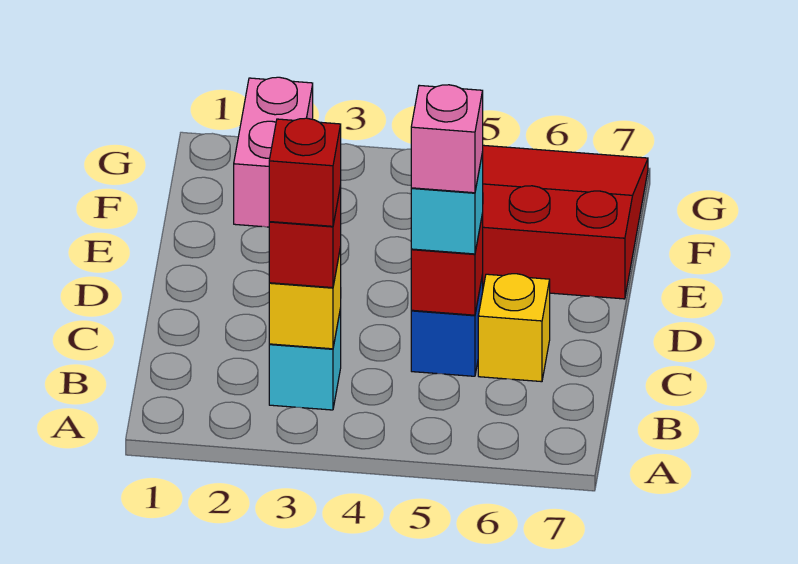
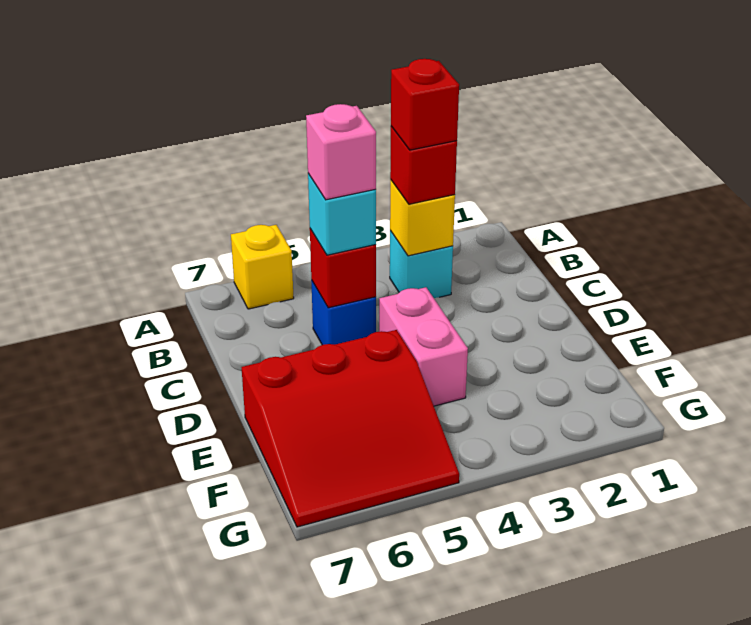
yellow 1x1 brick [478,274,550,382] -> yellow 1x1 brick moved to [231,225,294,309]
pink 1x2 brick [234,77,313,227] -> pink 1x2 brick moved to [379,287,468,406]

